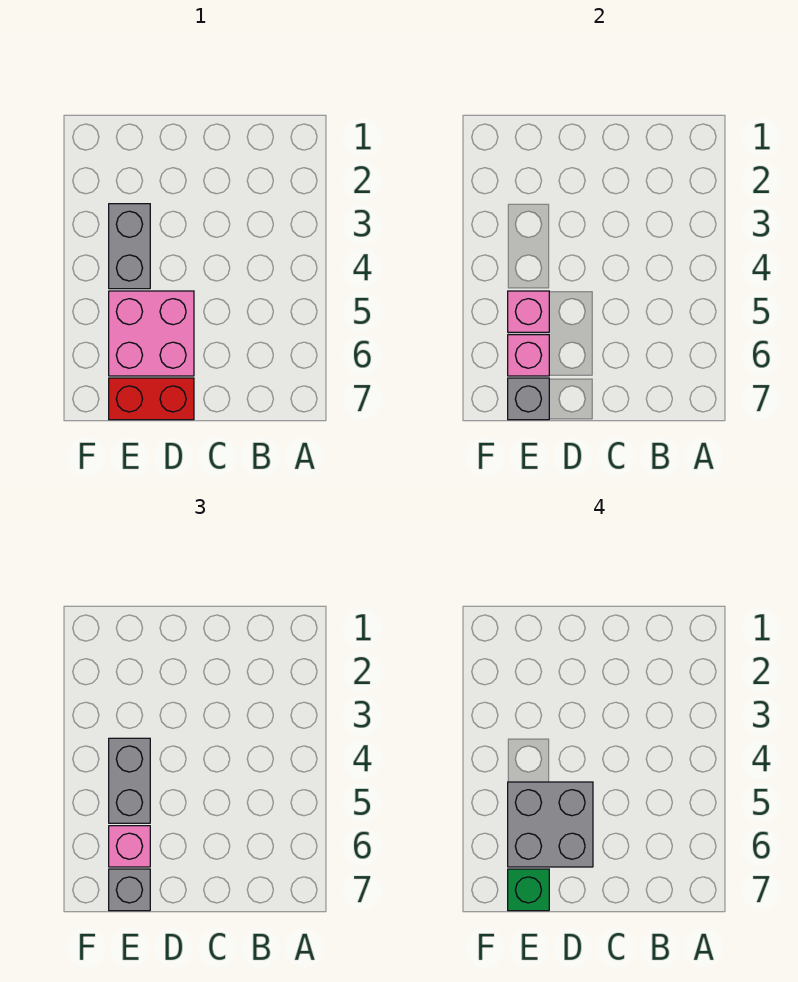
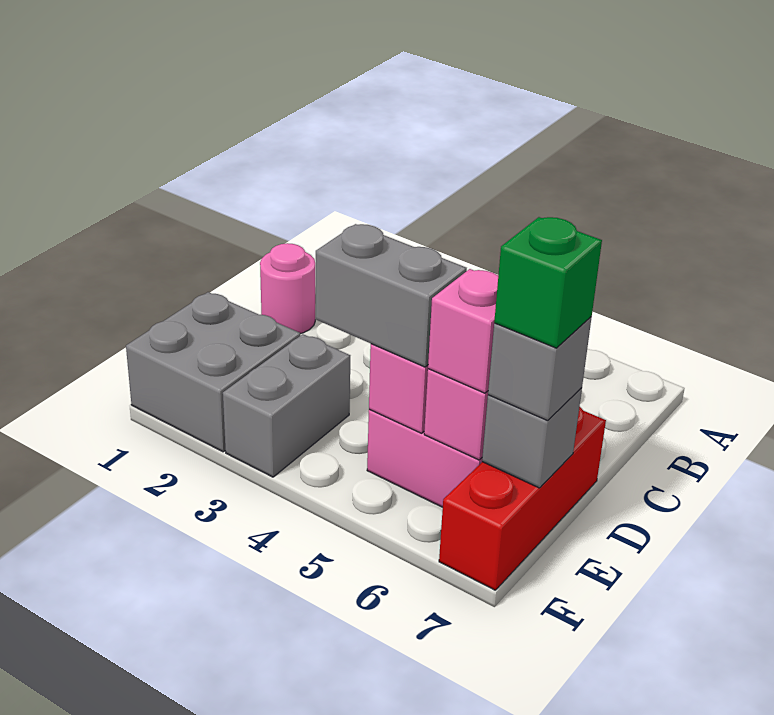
none -> pink 1x1 round brick [260,243,315,334]
grey 2x2 brick [508,782,593,867] -> grey 2x2 brick moved to [126,292,300,452]
red 1x2 brick [109,378,194,420] -> red 1x3 brick [439,407,606,590]
grey 1x2 brick [109,204,150,289] -> grey 1x2 brick turned to [223,334,350,477]

